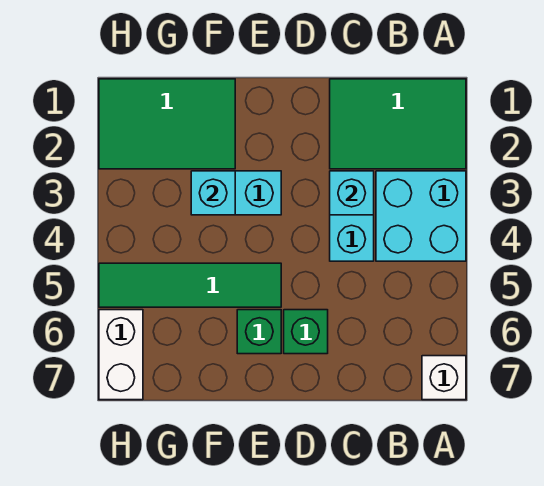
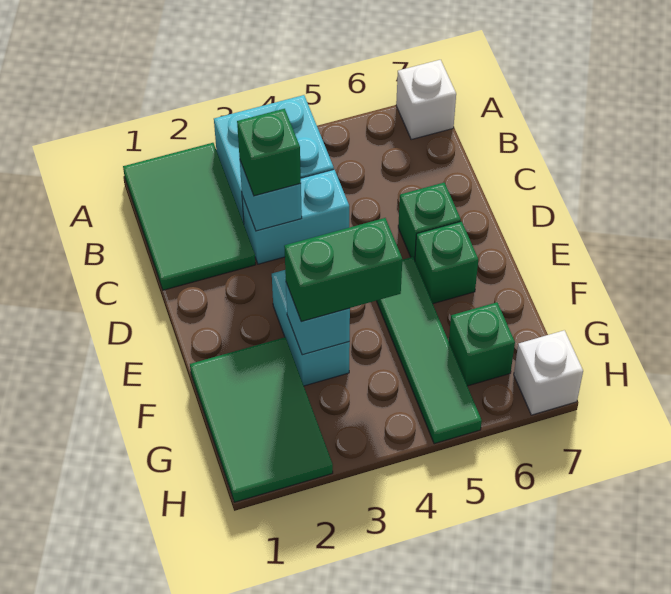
none -> green 1x1 brick [237,109,301,196]
none -> green 1x2 brick [284,218,402,322]
none -> green 1x1 brick [449,302,515,386]
white 1x2 brick [99,310,143,400] -> white 1x1 brick [514,330,583,415]

